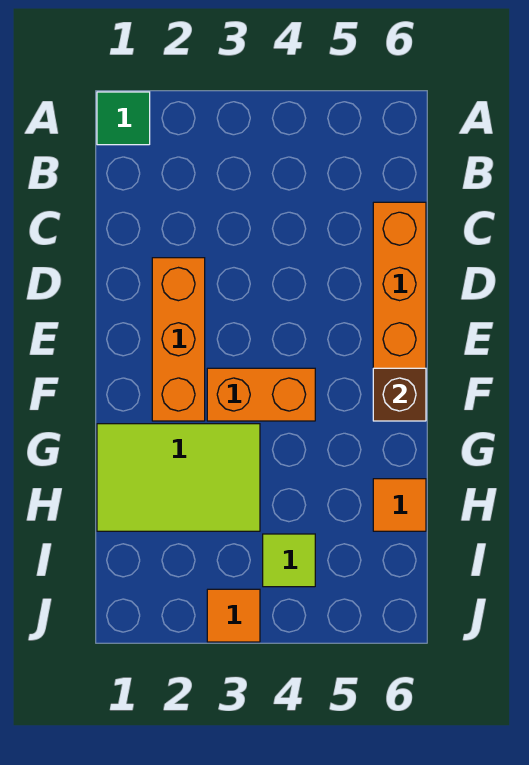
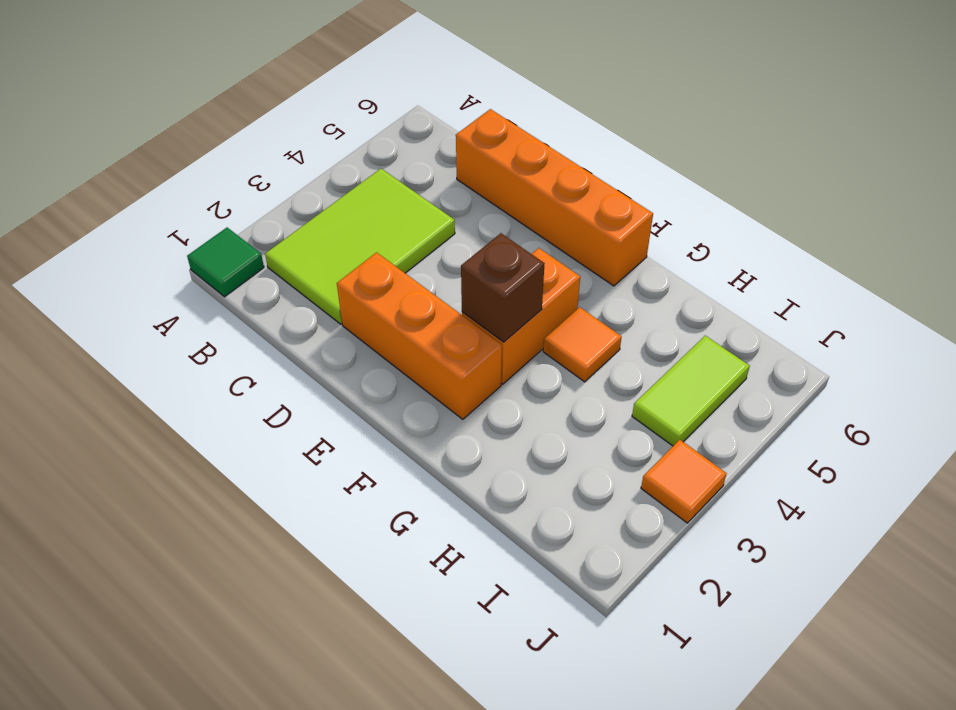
brown 1x1 brick [373,368,426,421] -> brown 1x1 brick moved to [461,233,544,342]
lime 2x3 tile [97,424,260,531] -> lime 2x3 tile moved to [265,169,455,324]
orange 1x1 tile [373,479,426,531] -> orange 1x1 tile moved to [543,307,621,382]
lime 1x1 tile [263,534,315,587] -> lime 1x2 tile [632,336,750,446]

